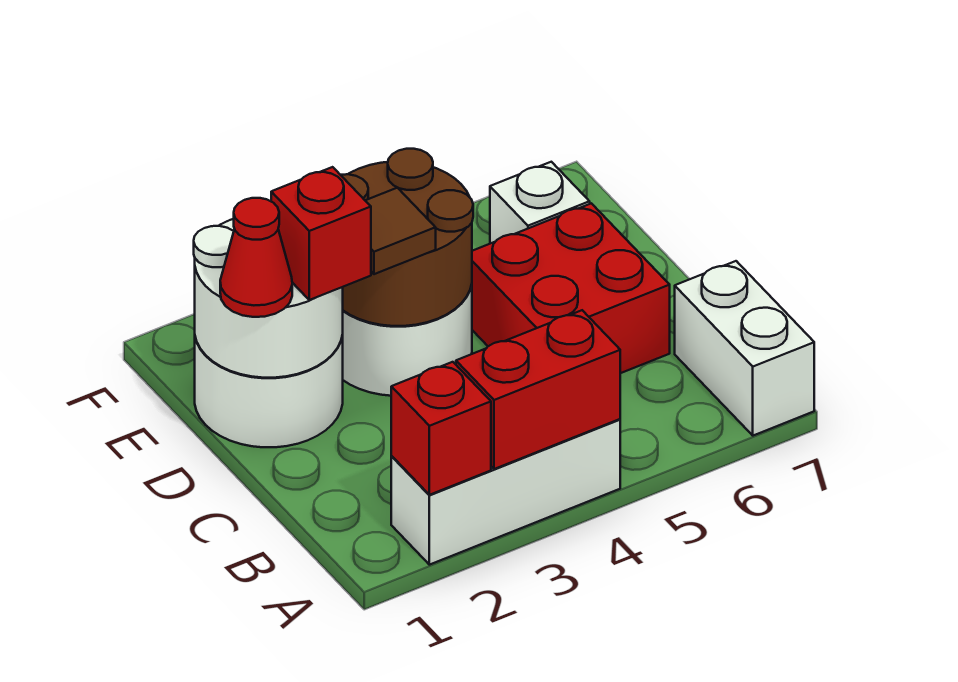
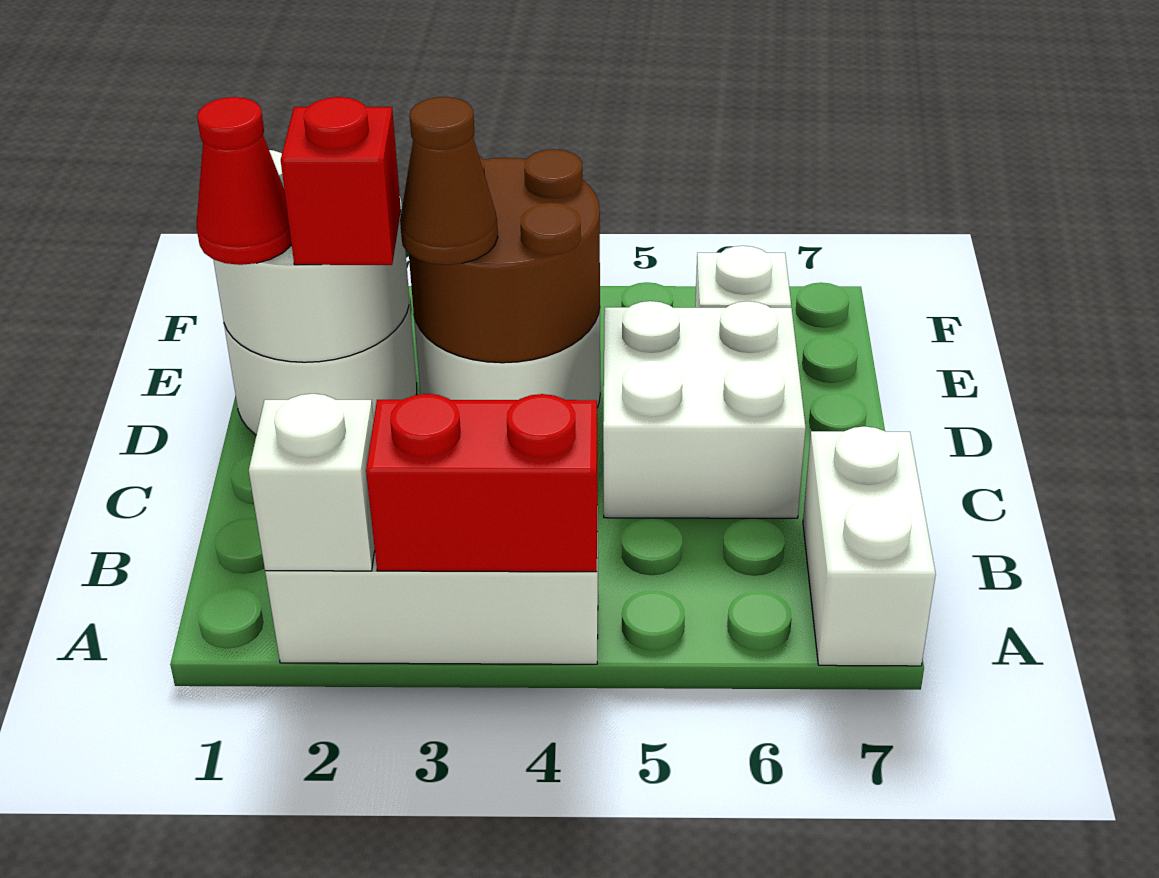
red 1x1 brick [391,362,491,495] -> white 1x1 brick [249,394,375,571]
red 2x2 brick [472,203,670,373] -> white 2x2 brick [603,301,806,518]
brown 1x1 tile [365,188,436,274] -> brown 1x1 cone [400,97,498,265]

